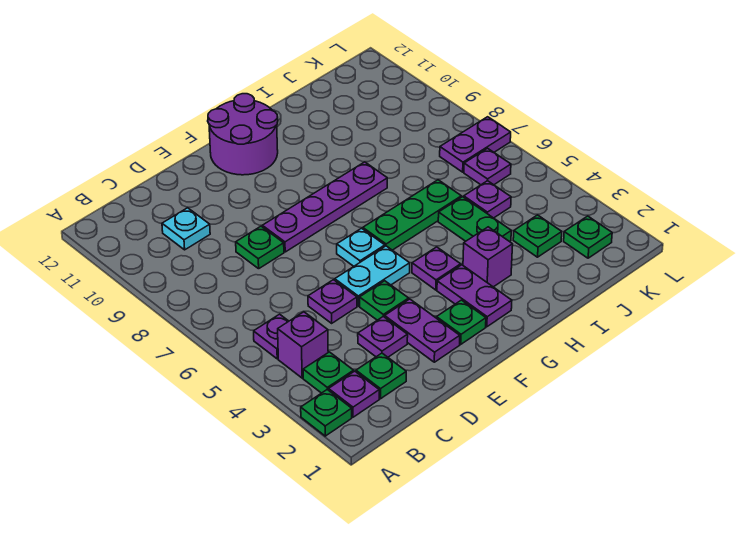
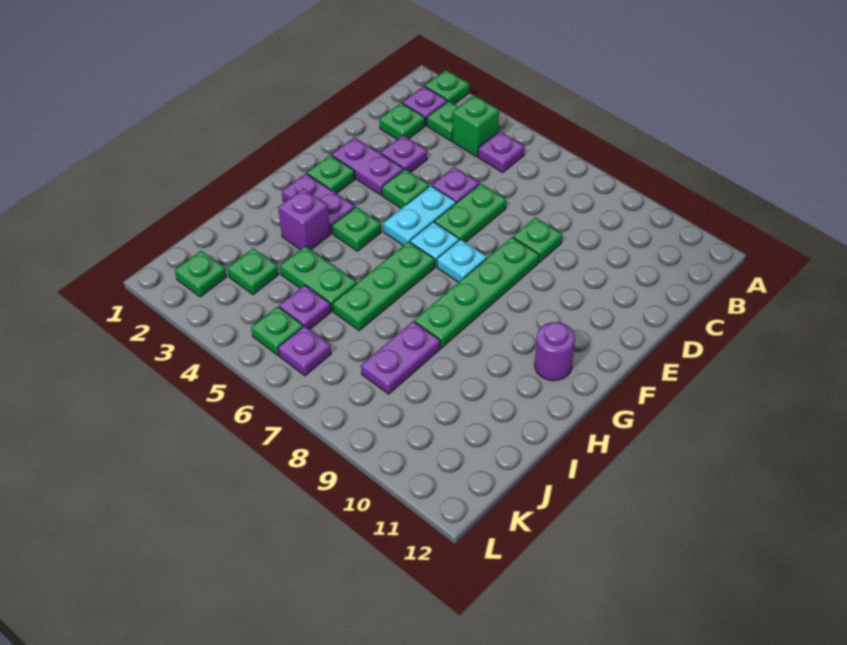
purple 1x1 brick [278,312,328,378] -> green 1x1 brick [452,95,499,157]
cyan 1x1 plate [162,208,210,250] -> cyan 1x1 plate moved to [437,239,487,282]
none -> green 1x2 plate [434,183,506,242]
purple 1x4 plate [262,162,387,252] -> green 1x4 plate [414,237,539,348]
purple 2x2 round brick [208,94,278,175] -> purple 1x1 round brick [535,322,575,381]
purple 1x1 plate [412,247,461,290] -> green 1x1 plate [332,207,381,251]
none -> green 1x1 plate [251,307,303,355]
purple 1x2 plate [440,117,511,172] -> purple 1x2 plate moved to [361,321,440,394]

